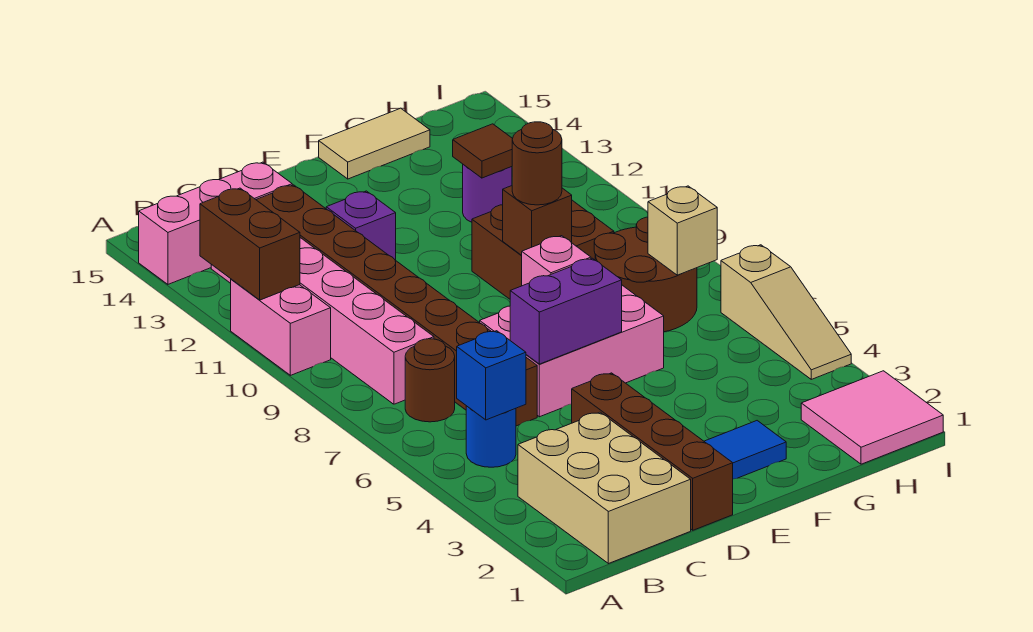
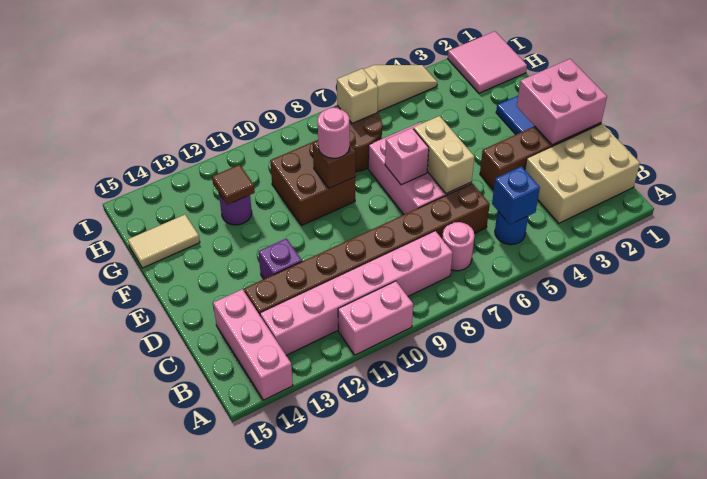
brown 1x2 brick [200,188,300,300] -> none
brown 1x1 round brick [405,339,455,422] -> pink 1x1 round brick [442,222,475,271]
none -> pink 2x2 brick [517,59,607,145]
purple 1x2 brick [510,258,622,364] -> tan 1x2 brick [413,116,474,194]
brown 1x1 round brick [512,122,562,205] -> pink 1x1 round brick [318,108,350,158]
tan 1x2 tile [319,108,430,179] -> tan 1x2 tile turned to [128,215,200,268]

